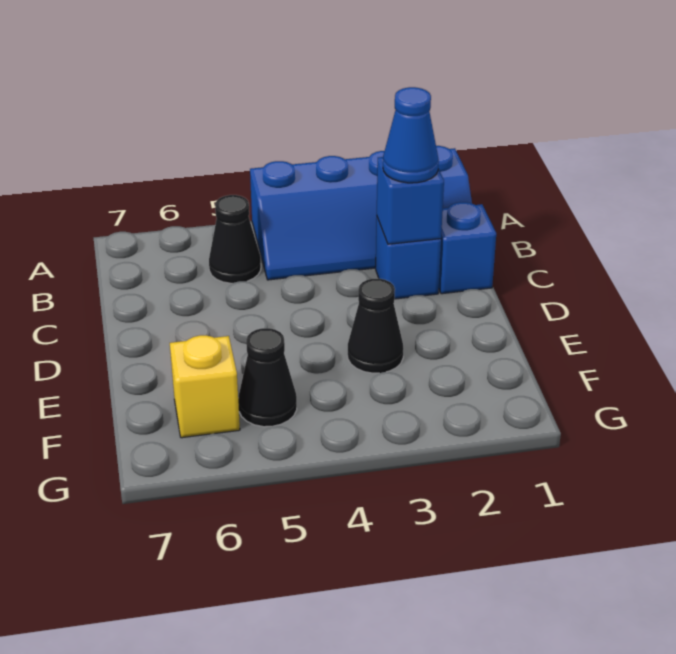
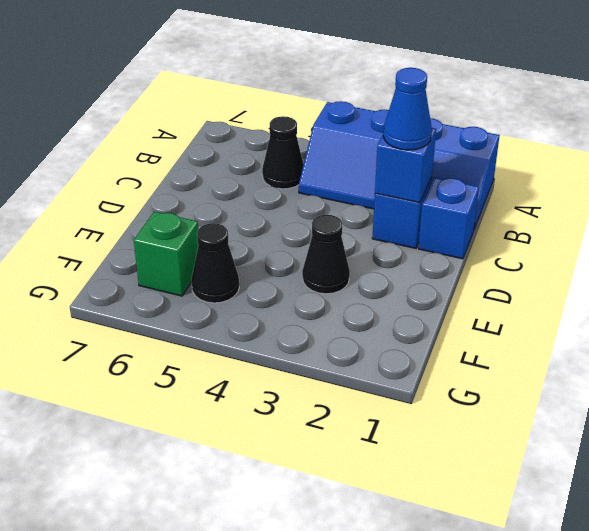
yellow 1x1 brick [170,335,240,438] -> green 1x1 brick [134,212,198,296]

